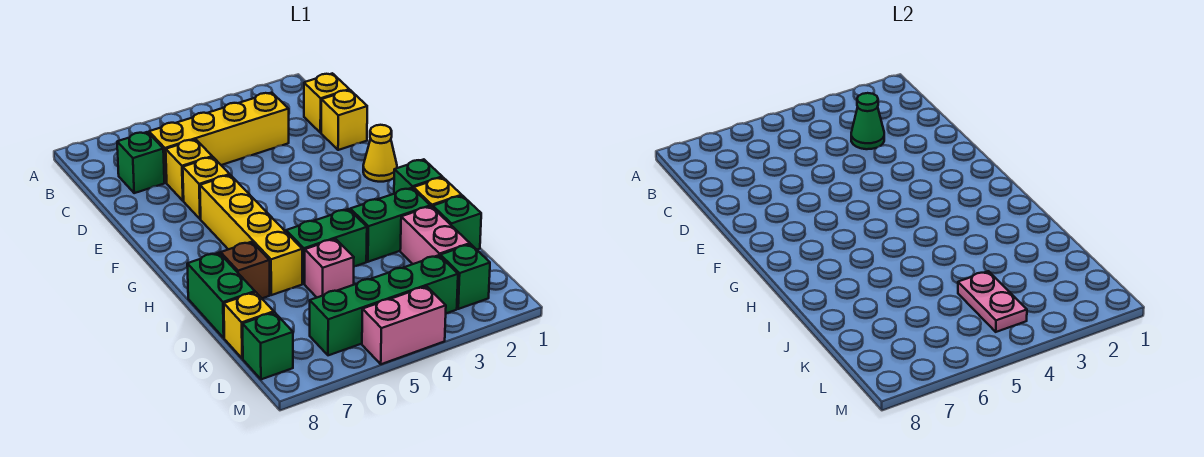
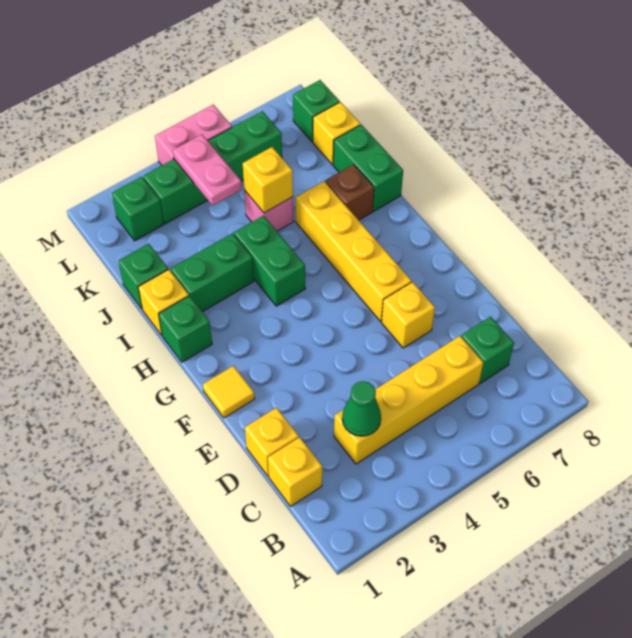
yellow 1x1 brick [166,139,212,201] -> yellow 1x1 brick moved to [243,147,293,213]
yellow 1x1 cone [363,125,397,182] -> yellow 1x1 tile [203,366,255,418]
green 1x2 brick [286,209,367,284] -> green 1x2 brick turned to [234,216,305,306]
pink 1x2 brick [400,206,470,264] -> none

